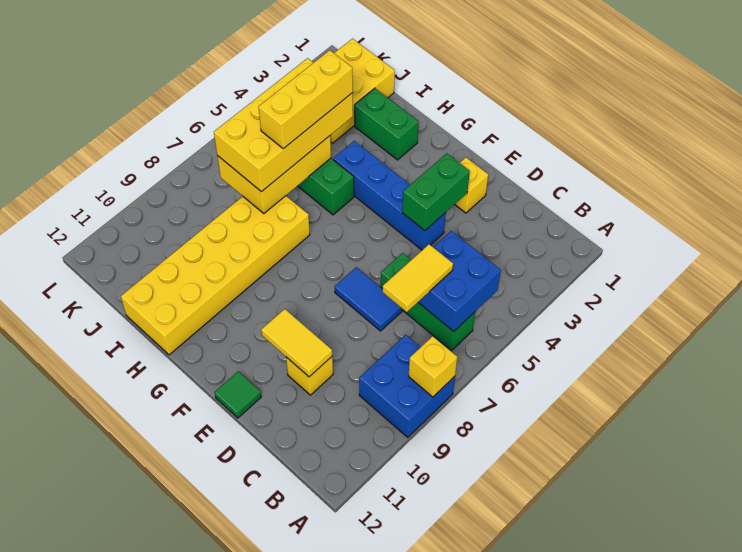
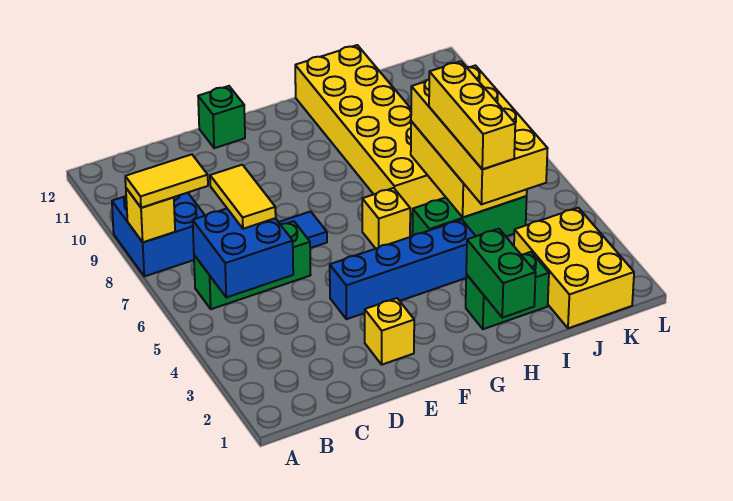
yellow 1x1 brick [286,357,333,395] -> yellow 1x1 brick moved to [362,188,410,249]
yellow 1x2 tile [261,309,332,377] -> yellow 1x2 tile moved to [125,154,208,208]
green 1x2 brick [402,153,470,231] -> green 1x2 brick moved to [466,229,536,318]
green 1x1 tile [215,371,261,418] -> green 1x1 brick [198,86,245,148]

